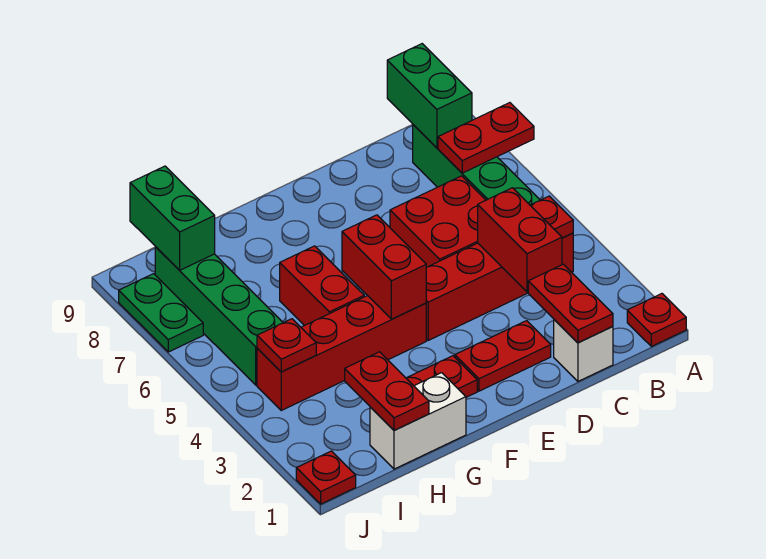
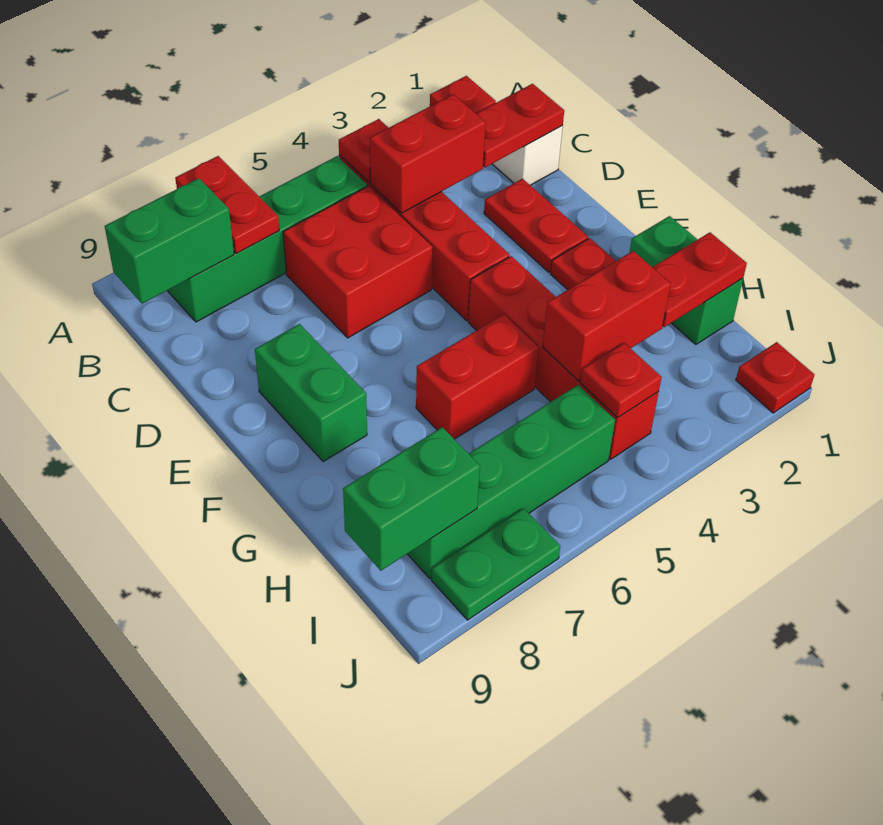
none -> green 1x2 brick [255,324,367,462]
red 1x2 brick [342,215,426,319] -> red 1x2 brick moved to [543,251,671,381]
white 1x2 brick [370,373,466,469] -> green 1x2 brick [629,216,743,344]

